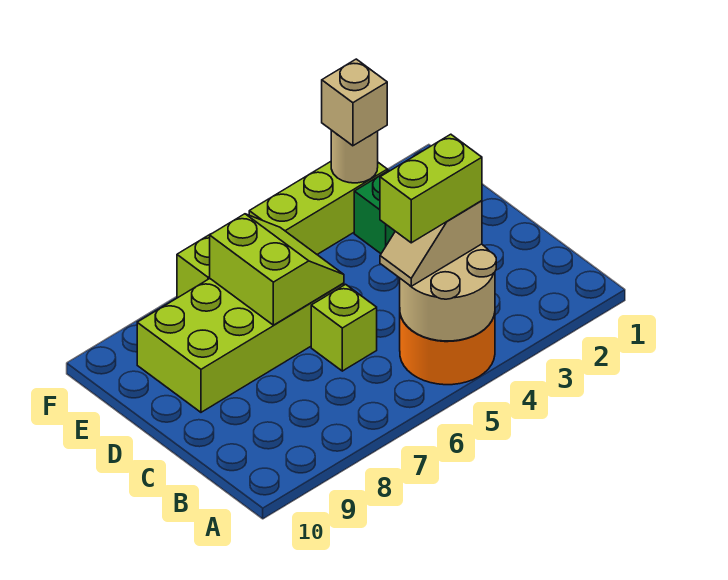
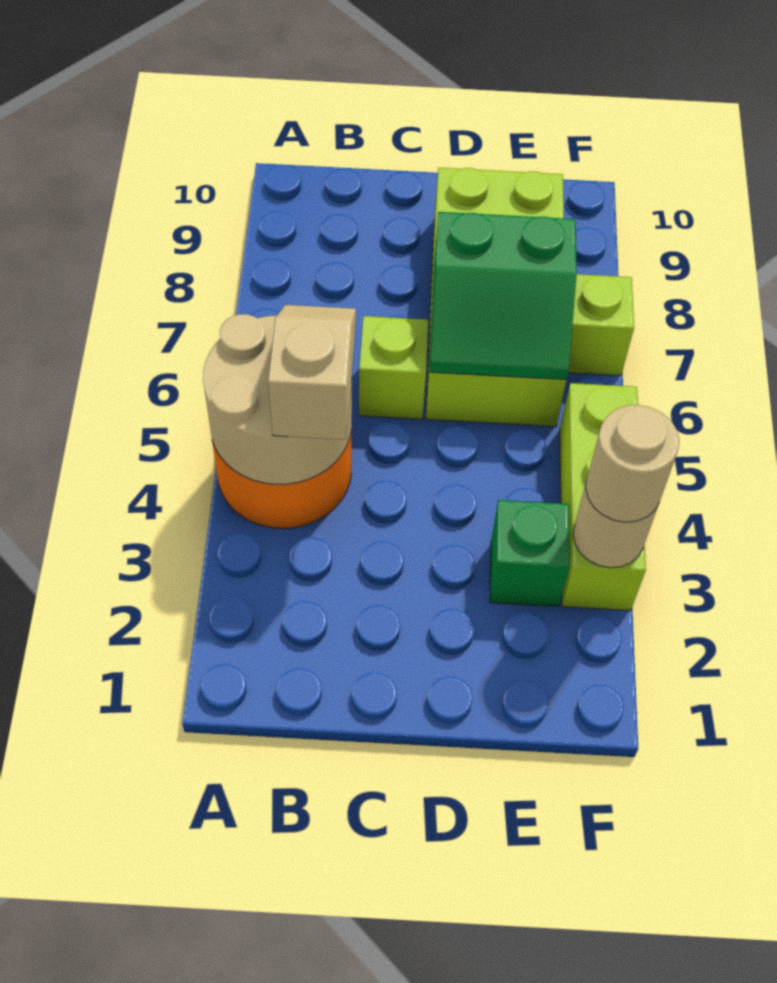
lime 1x2 brick [380,134,482,243] -> none
lime 2x2 slope [210,214,344,325] -> green 2x2 slope [430,212,577,380]
tan 1x1 brick [322,59,387,146] -> tan 1x1 round brick [586,405,679,522]

